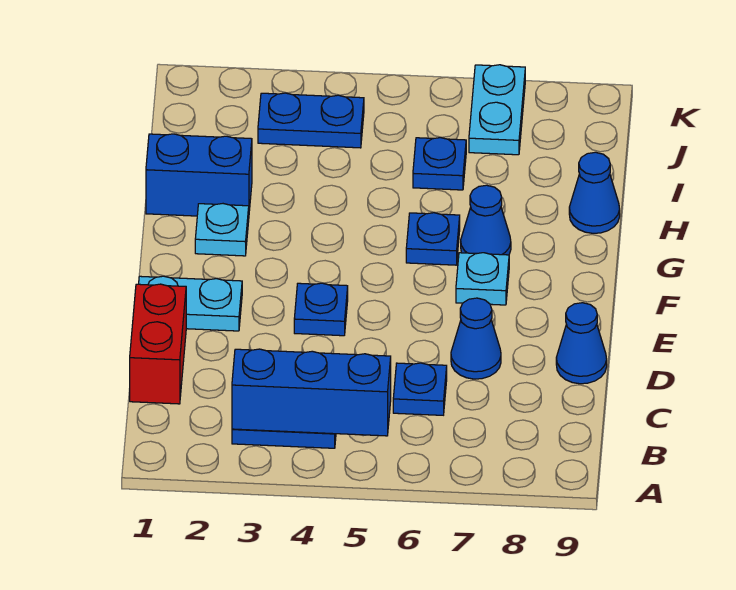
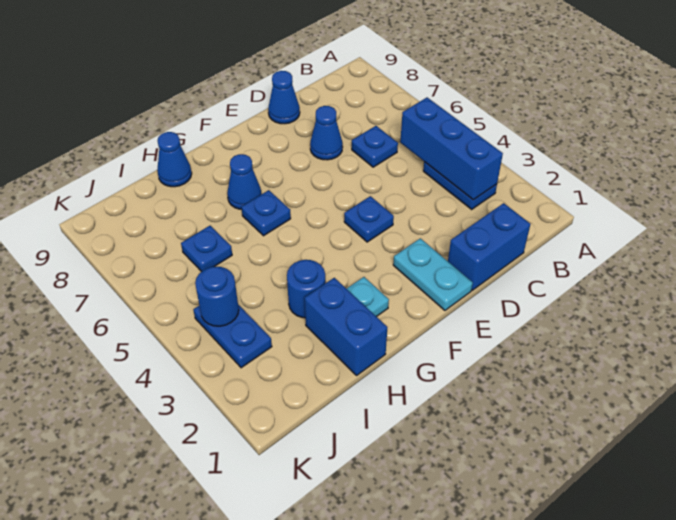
red 1x2 brick [130,284,186,404] -> blue 1x2 brick [448,203,530,290]
cyan 1x1 plate [456,253,509,305] -> none
none -> blue 1x1 round brick [287,260,325,318]
none -> blue 1x1 round brick [195,267,239,326]
cyan 1x2 plate [469,65,525,155] -> none

